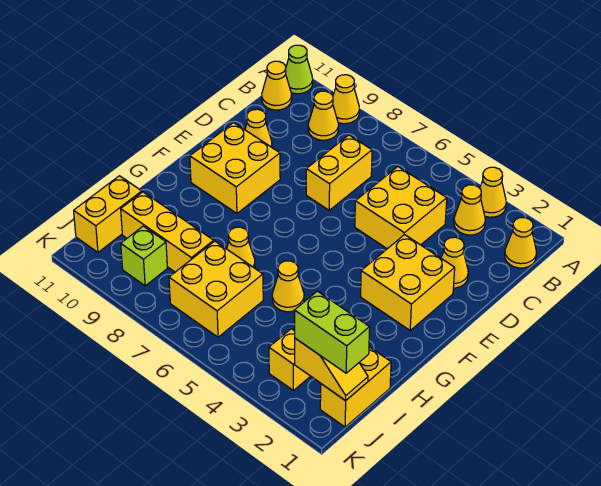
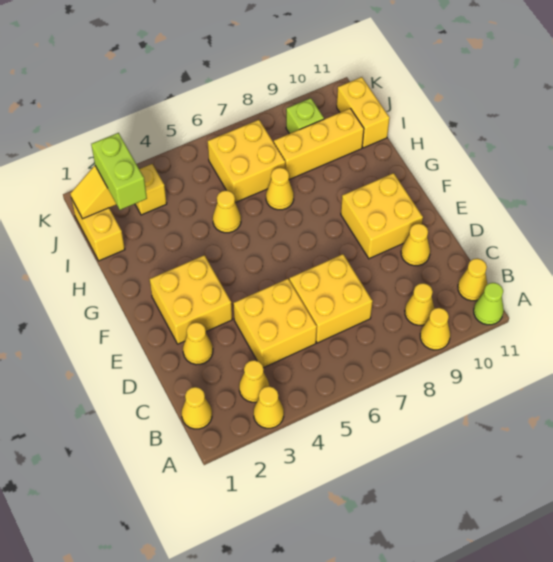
yellow 1x2 brick [306,135,372,210] -> yellow 2x2 brick [289,254,373,343]
lime 1x2 brick [294,291,370,373] -> lime 1x2 brick turned to [91,133,147,210]

